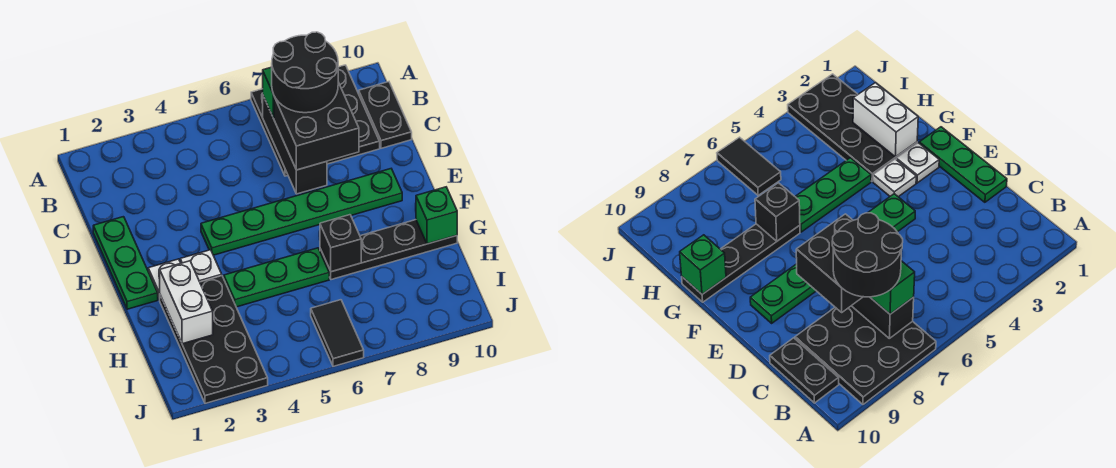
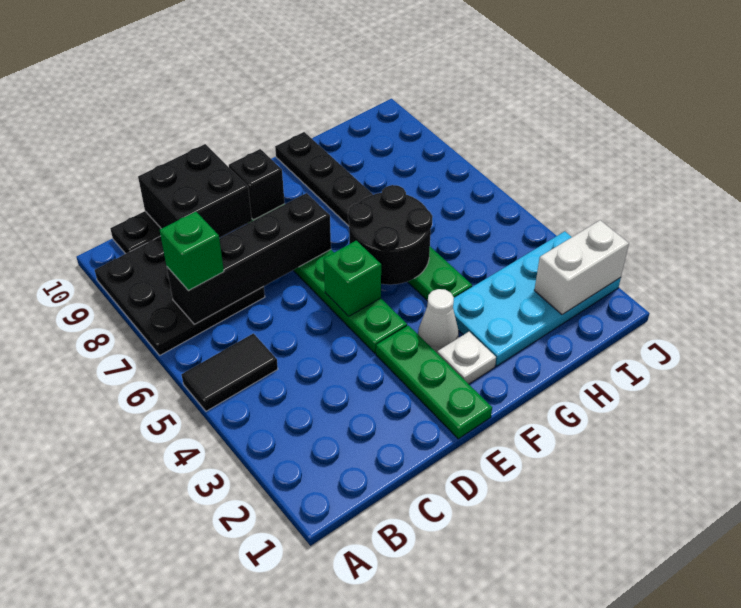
black 1x3 brick [263,96,327,194] -> black 1x4 brick [167,193,331,324]
black 2x2 round brick [272,32,338,113] -> black 2x2 round brick moved to [348,185,433,285]
black 2x2 brick [274,82,359,170] -> black 2x2 brick moved to [138,144,252,238]
green 1x3 plate [93,217,158,309] -> green 1x3 plate turned to [376,325,492,439]
white 1x1 plate [180,250,222,282] -> white 1x1 cone [418,289,459,353]
black 2x4 plate [160,276,268,403] -> cyan 2x4 plate [453,231,621,366]
white 1x2 brick [159,261,213,344] -> white 1x2 brick moved to [534,220,629,315]
black 1x1 brick [320,215,361,272] -> black 1x1 brick moved to [229,149,285,220]
green 1x1 brick [416,187,457,244] -> green 1x1 brick moved to [323,241,381,316]
black 1x2 tile [311,300,364,366] -> black 1x2 tile moved to [182,333,278,411]

